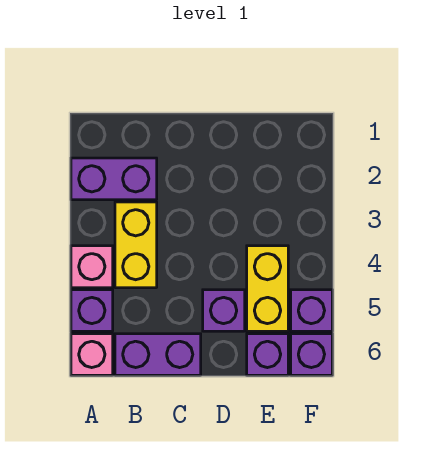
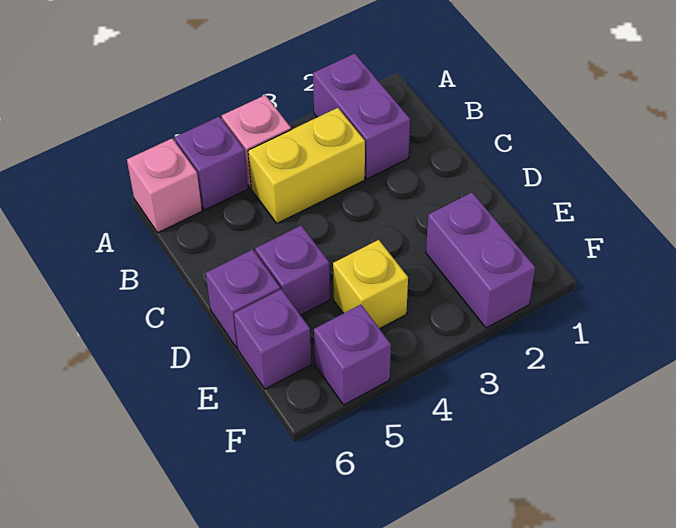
purple 1x2 brick [115,334,201,375] -> purple 1x2 brick moved to [426,192,535,328]
yellow 1x2 brick [247,246,288,331] -> yellow 1x1 brick [333,240,408,329]
purple 1x1 brick [291,334,332,375] -> purple 1x1 brick moved to [206,249,280,348]

